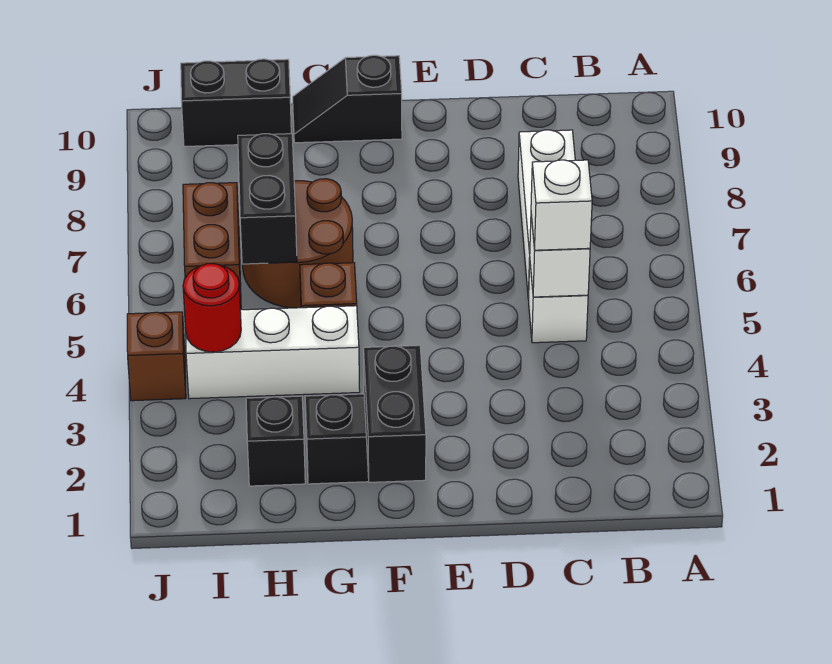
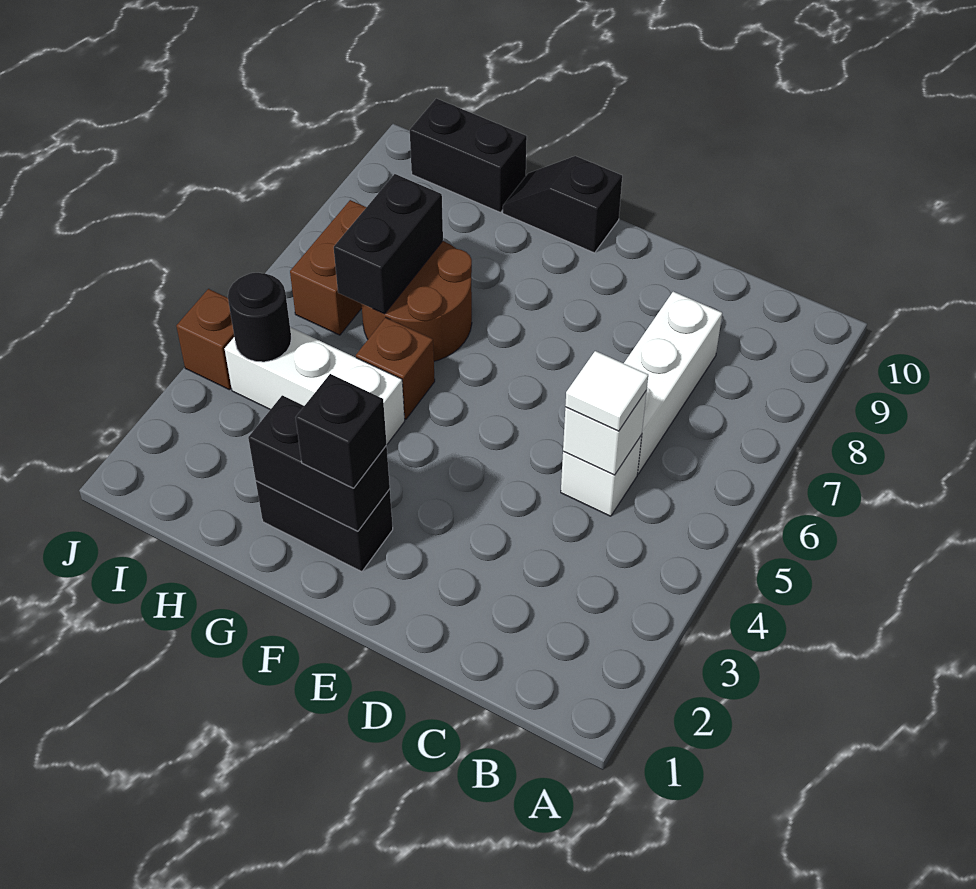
white 1x1 brick [531,160,592,250] -> white 1x1 tile [565,351,648,431]
black 1x2 brick [364,345,426,482] -> black 1x2 brick turned to [248,395,390,531]
black 1x1 brick [246,396,305,486] -> black 1x1 brick moved to [296,374,387,488]
red 1x1 round brick [183,264,241,352] -> black 1x1 round brick [228,273,291,362]

